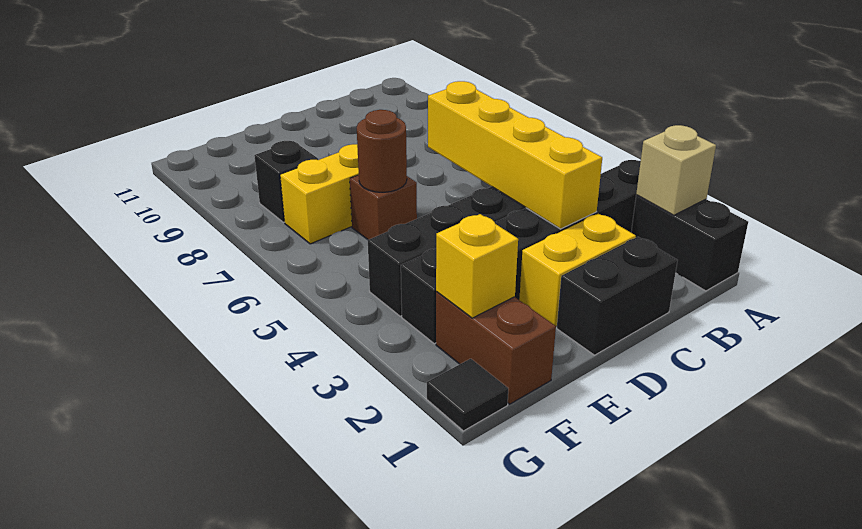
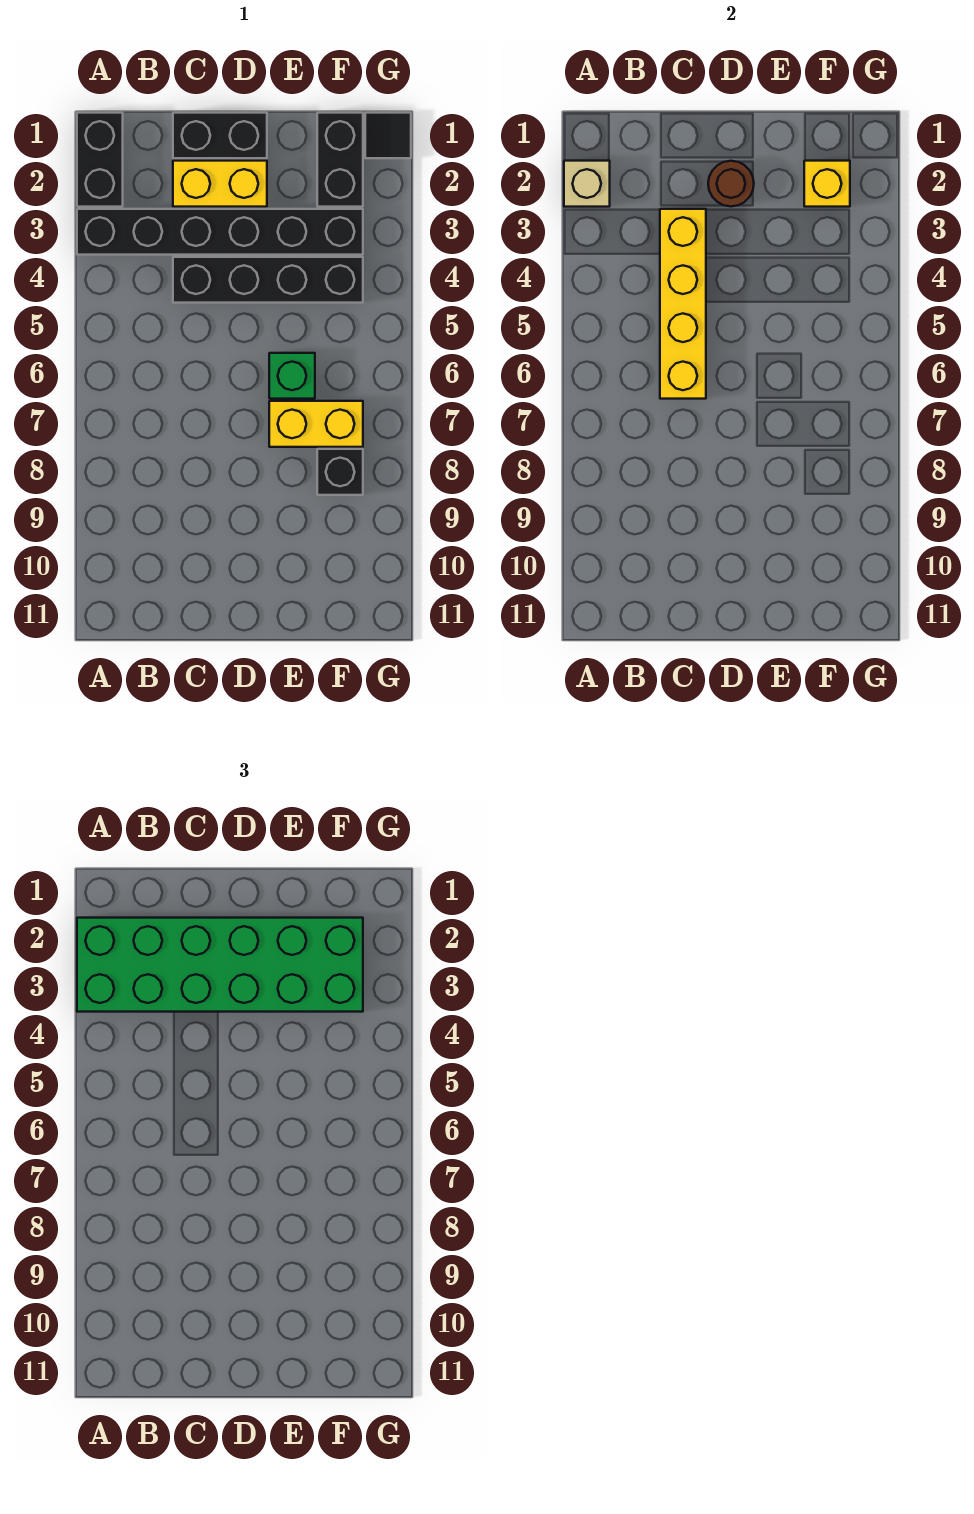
none -> green 2x6 brick [77,918,363,1012]
brown 1x1 brick [350,175,417,240] -> green 1x1 brick [269,353,315,399]
brown 1x1 round brick [357,110,407,192] -> brown 1x1 round brick moved to [708,161,754,206]
brown 1x2 brick [436,292,556,404] -> black 1x2 brick [317,113,363,207]

